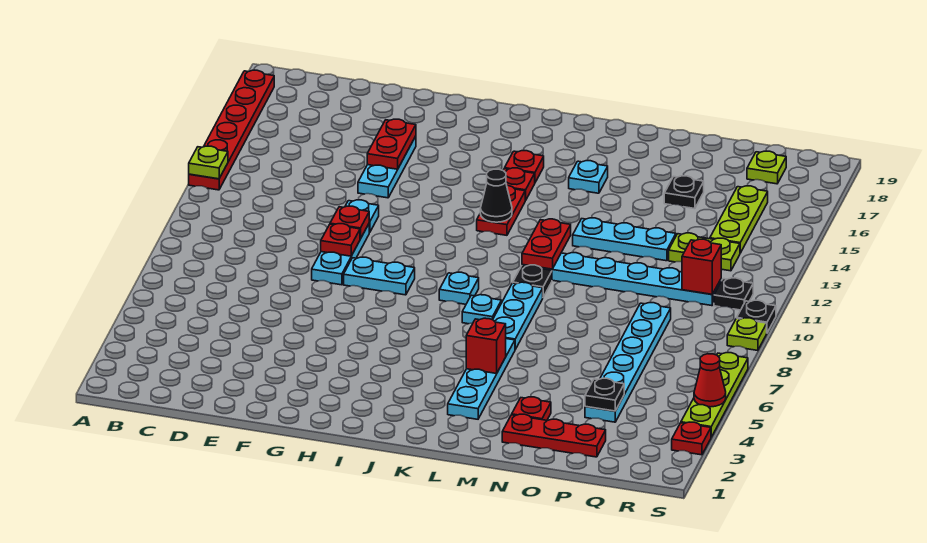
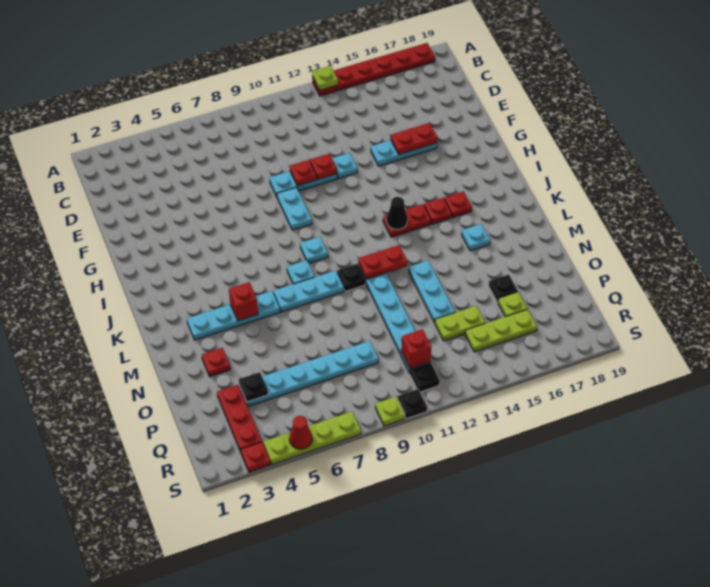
red 1x3 plate [502,414,606,457] -> red 1x3 plate moved to [217,385,262,452]
lime 1x2 plate [669,233,740,271] -> lime 1x2 plate turned to [435,306,485,341]
lime 1x1 plate [747,151,786,184] -> lime 1x1 plate moved to [498,292,527,317]

